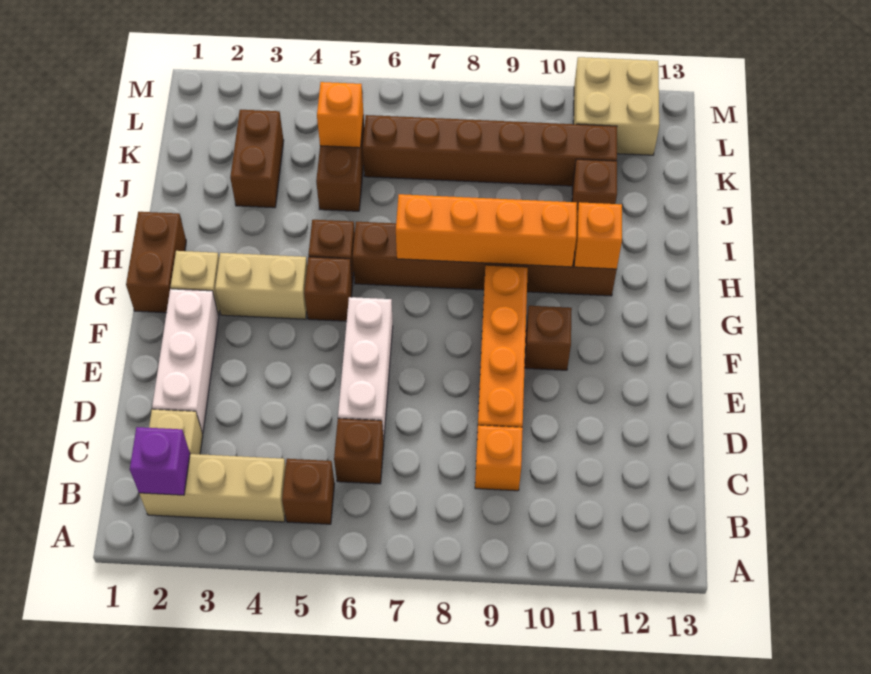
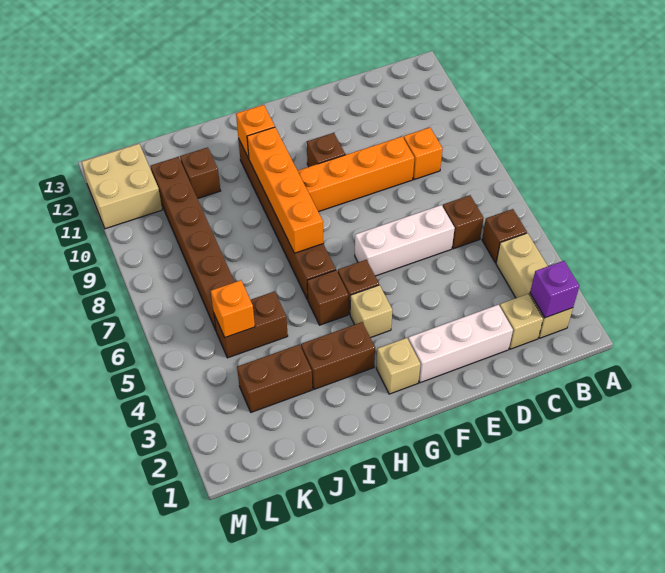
brown 1x2 brick [126,212,186,313] -> brown 1x2 brick moved to [301,322,375,389]
tan 1x2 brick [215,253,307,319] -> tan 1x1 brick [350,285,392,338]

